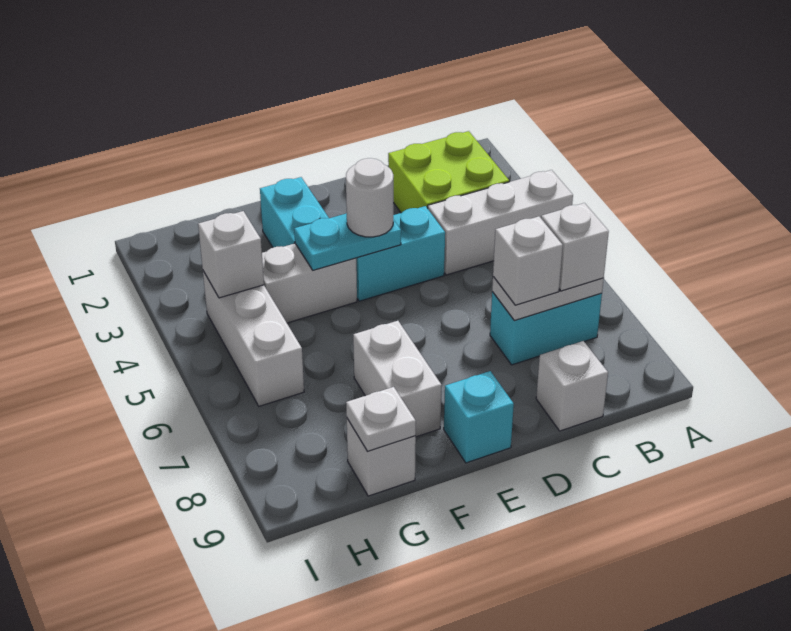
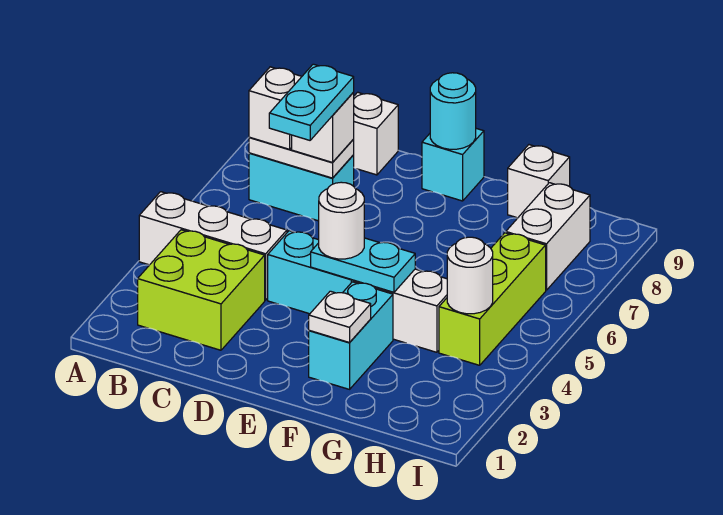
none -> cyan 1x2 plate [269,64,354,140]
none -> cyan 1x1 round brick [430,73,476,149]
white 1x2 brick [353,321,442,437] -> white 1x2 brick moved to [506,183,590,290]
white 1x1 plate [346,387,416,451] -> white 1x1 plate moved to [309,291,371,343]
white 1x3 brick [203,271,304,406] -> lime 1x3 brick [439,233,546,365]
white 1x1 brick [198,211,264,298] -> white 1x1 round brick [447,237,493,314]

